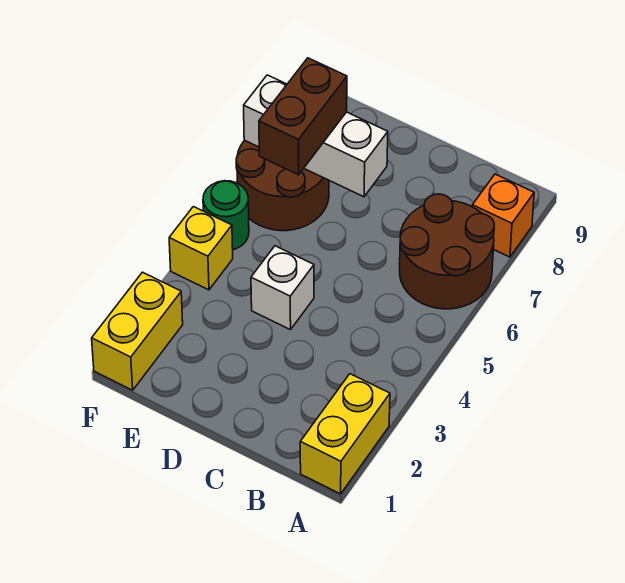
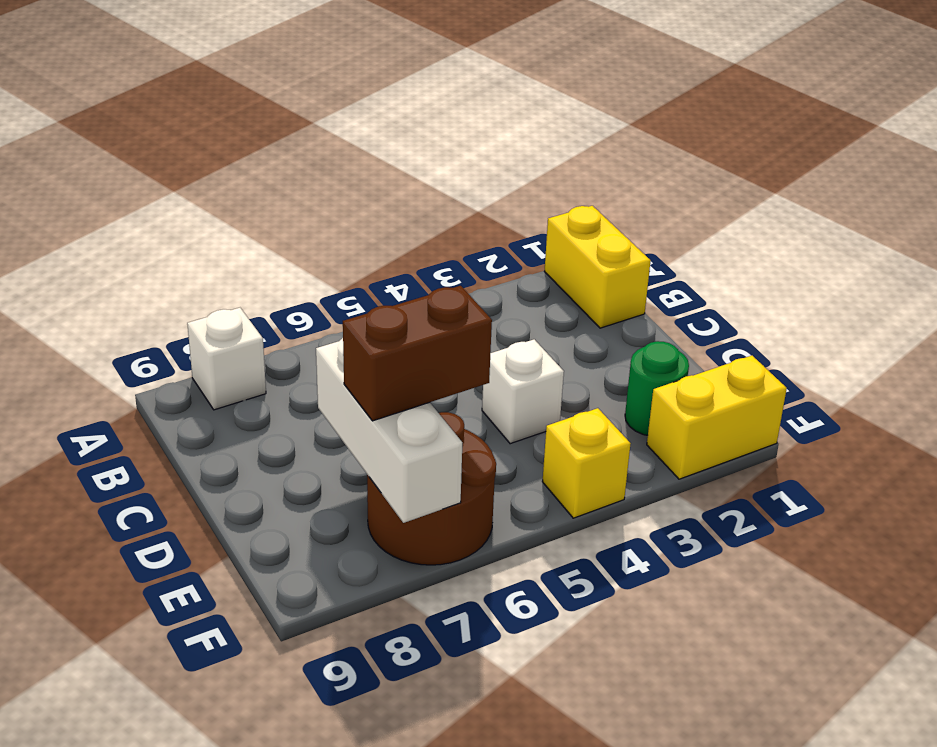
yellow 1x2 brick [300,374,390,494] -> yellow 1x2 brick turned to [545,206,651,328]
brown 2x2 round brick [400,194,494,309] -> none
orange 1x1 brick [472,174,534,257] -> white 1x1 brick [187,308,266,410]
green 1x1 round brick [203,181,249,250] -> green 1x1 round brick moved to [625,341,689,435]

